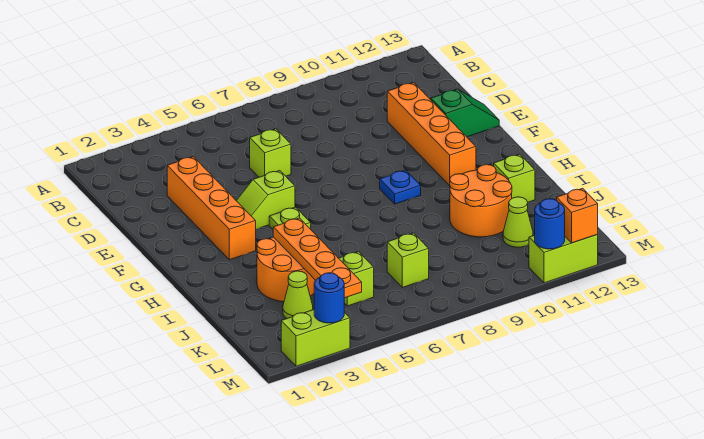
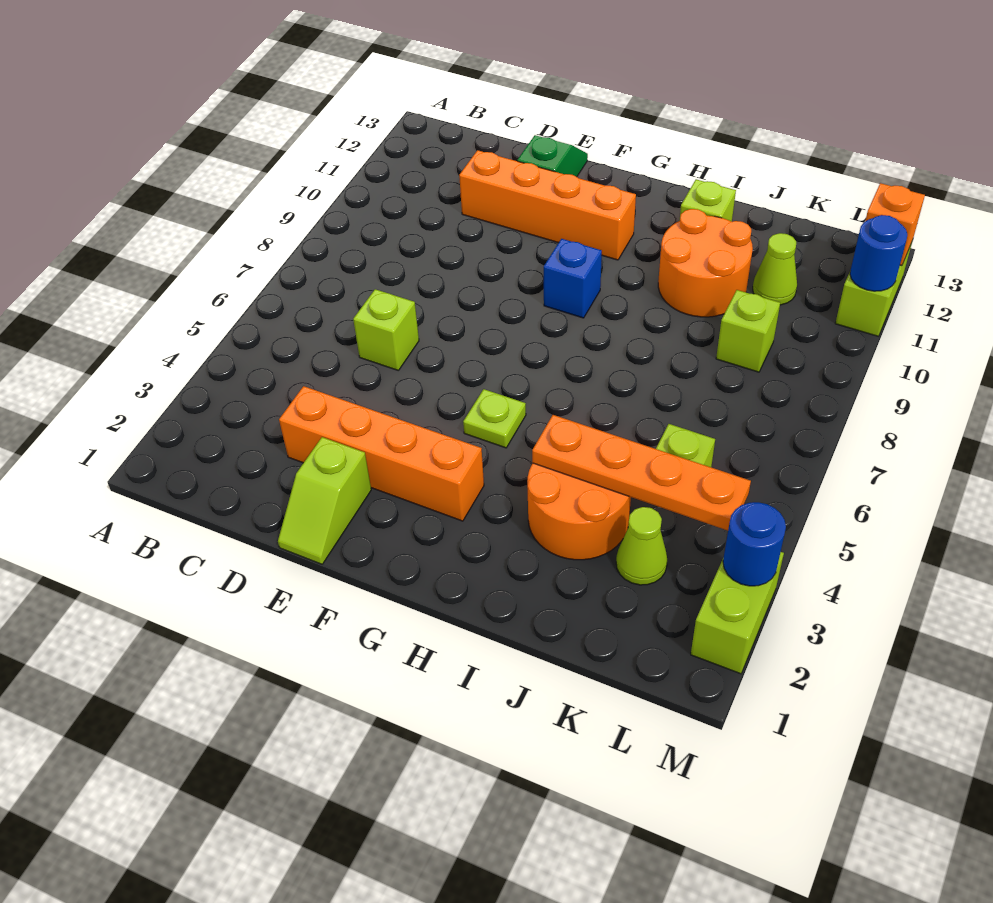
lime 1x2 slope [236,171,295,229] -> lime 1x2 slope moved to [278,437,371,564]
blue 1x1 plate [380,170,421,204] -> blue 1x1 brick [544,239,602,318]
lime 1x1 brick [387,233,429,288] -> lime 1x1 brick moved to [716,290,780,372]

